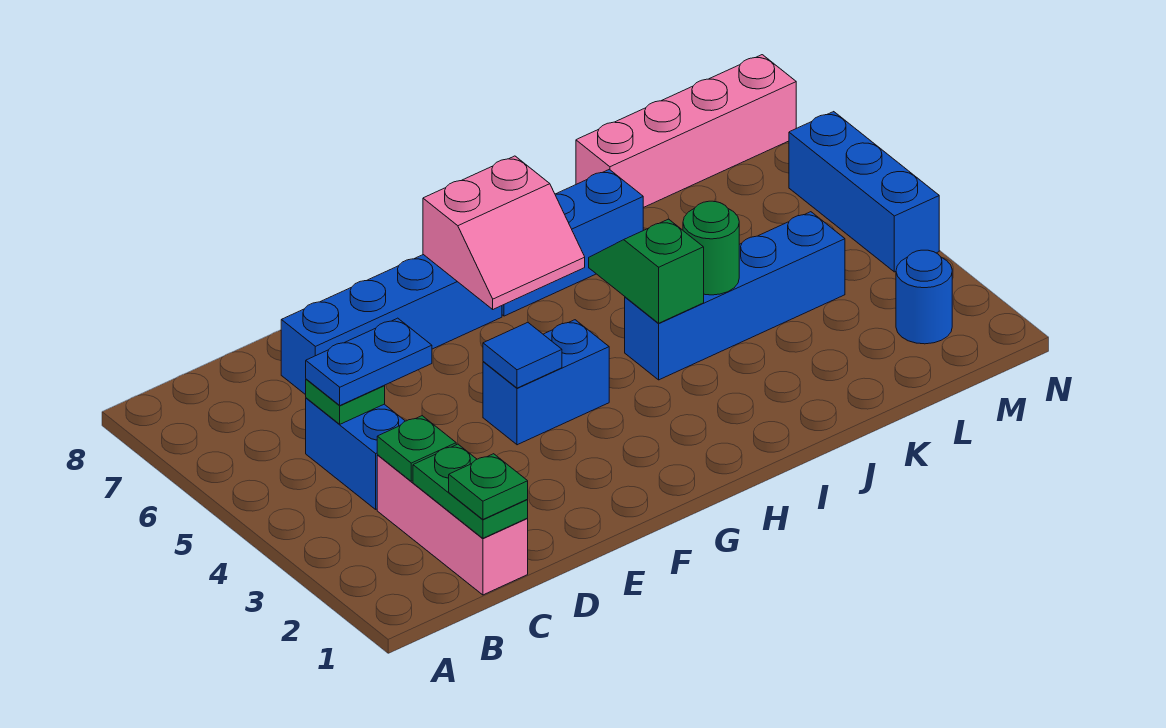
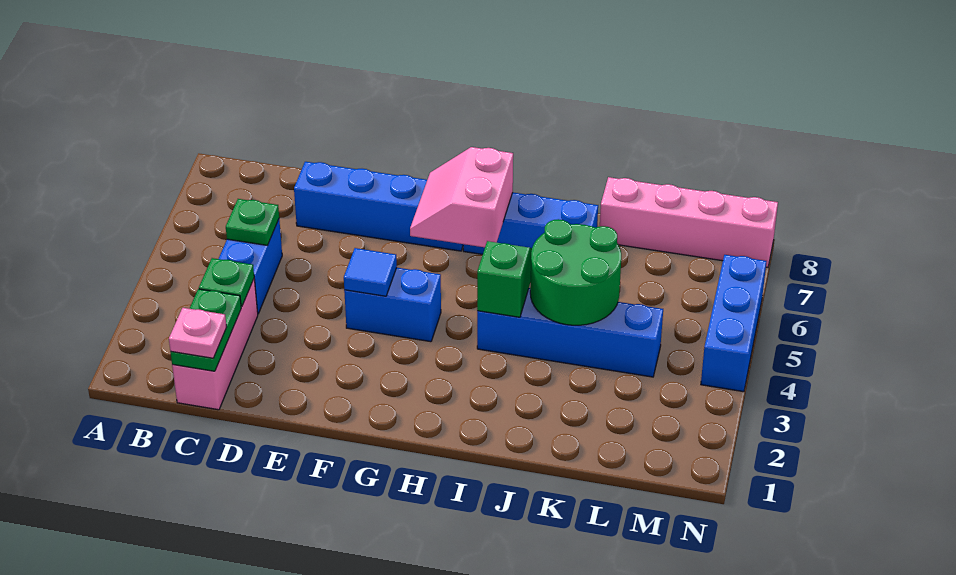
green 1x1 plate [449,454,528,519] -> pink 1x1 plate [169,308,226,358]
blue 1x2 plate [306,318,432,405] -> none
pink 2x2 slope [423,156,585,309] -> pink 2x2 slope turned to [410,147,513,247]
green 1x1 round brick [683,201,739,295] -> green 2x2 round brick [530,219,621,325]
blue 1x1 round brick [896,250,952,344] -> none

